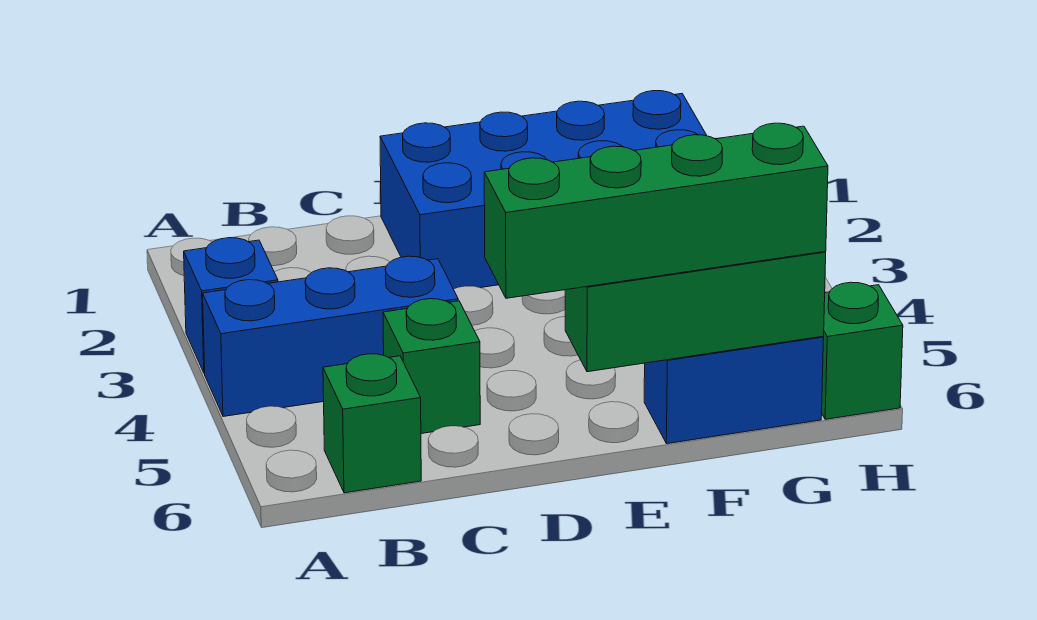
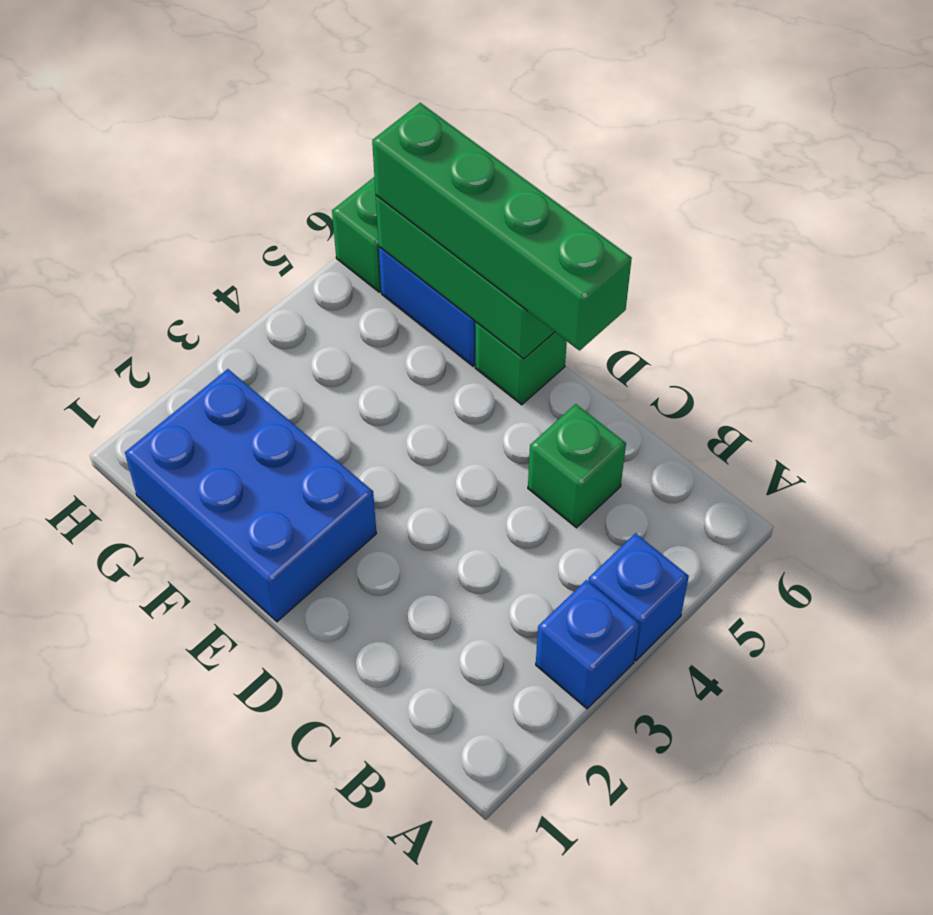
blue 1x3 brick [203,256,458,417] -> blue 1x1 brick [588,533,689,661]
green 1x1 brick [323,354,421,493] -> green 1x1 brick moved to [475,322,567,405]
blue 2x4 brick [380,91,707,289] -> blue 2x3 brick [125,369,376,622]

